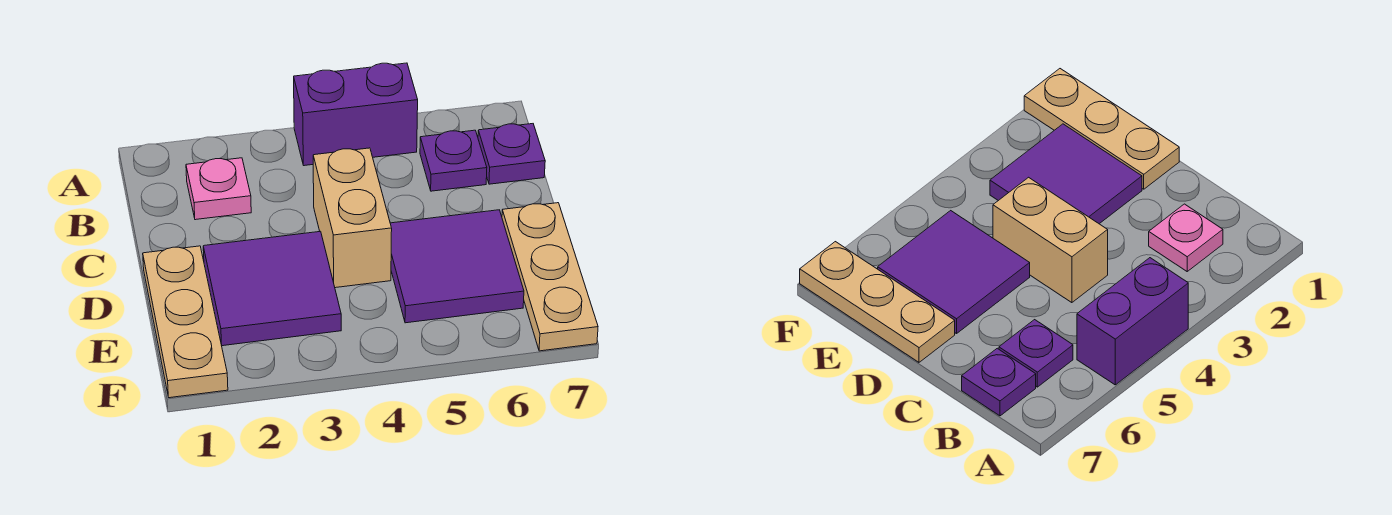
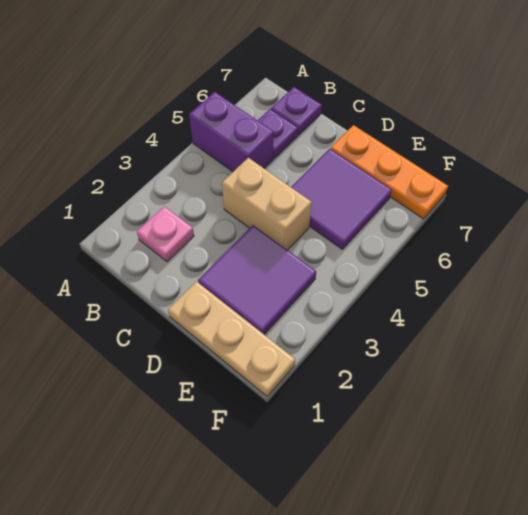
purple 1x2 brick [294,63,418,166] -> purple 1x2 brick turned to [189,92,274,172]
tan 1x3 plate [502,203,598,351] -> orange 1x3 plate [331,125,448,219]

